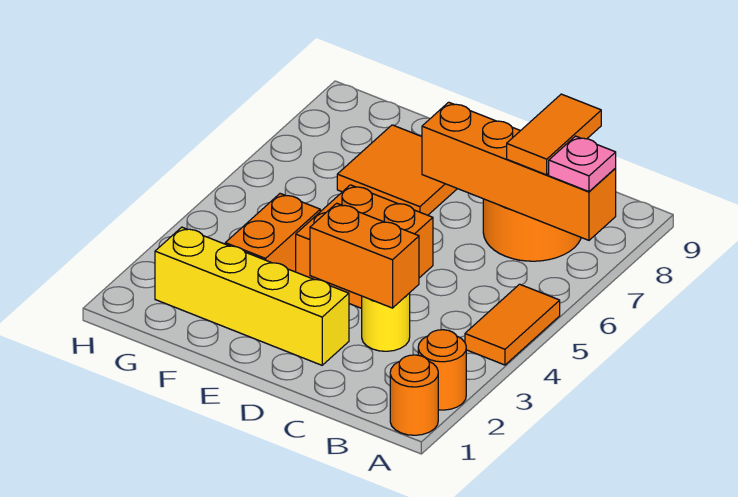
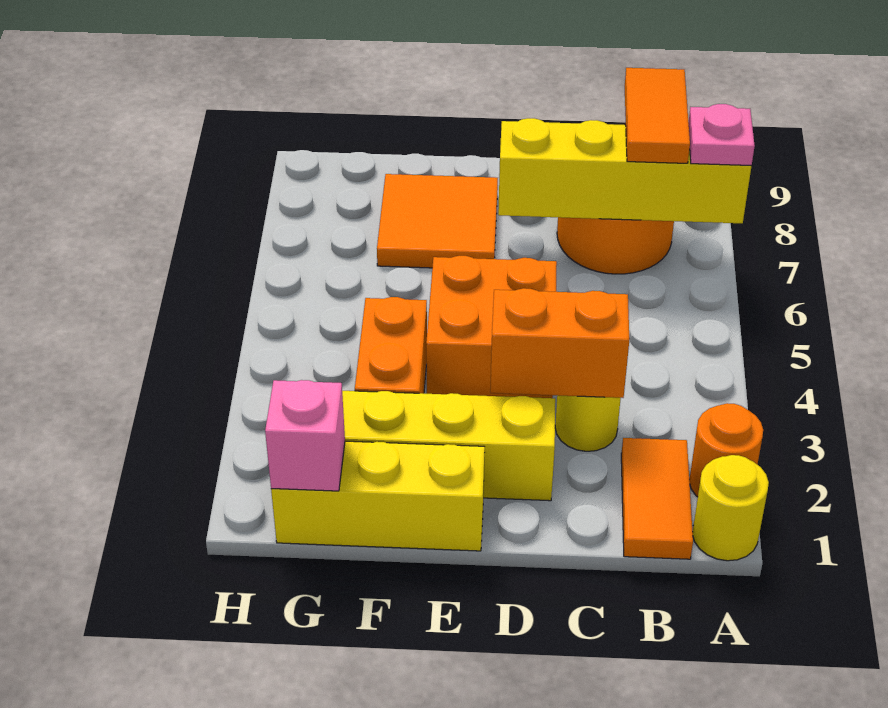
orange 1x1 round brick [390,355,438,435] -> yellow 1x1 round brick [693,455,769,561]
orange 1x2 tile [465,284,560,365] -> orange 1x2 tile moved to [621,438,693,559]
orange 1x4 brick [422,102,616,240] -> yellow 1x4 brick [498,118,751,223]
none -> yellow 1x3 brick [271,441,485,551]
none -> pink 1x1 brick [265,380,345,491]

